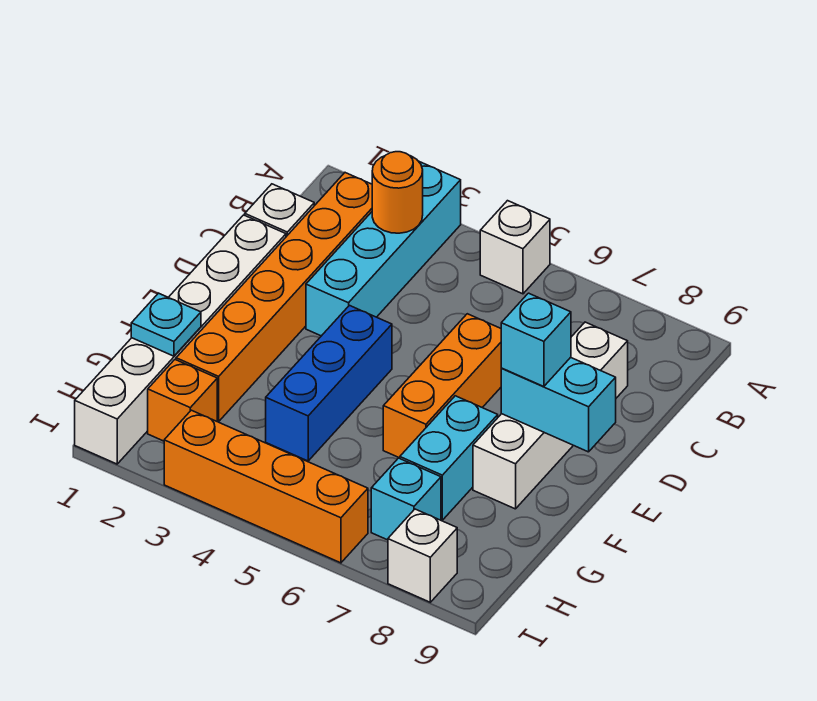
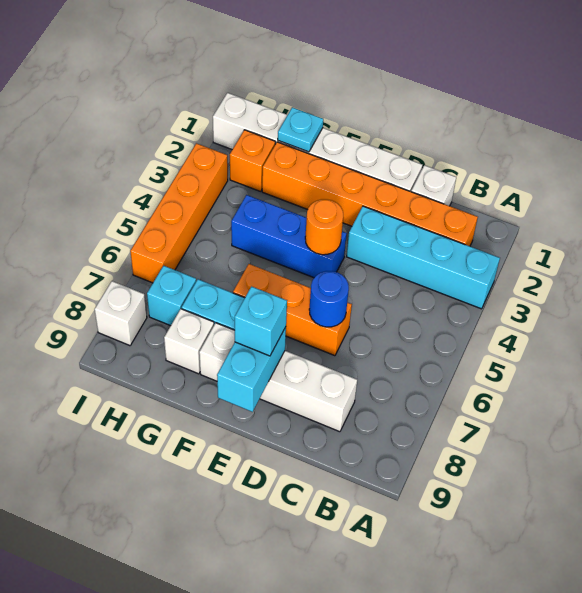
white 1x1 brick [480,201,550,294] -> white 1x1 brick moved to [164,309,214,374]
orange 1x1 round brick [372,152,423,233] -> orange 1x1 round brick moved to [305,199,343,255]
none -> blue 1x1 round brick [309,271,349,327]

